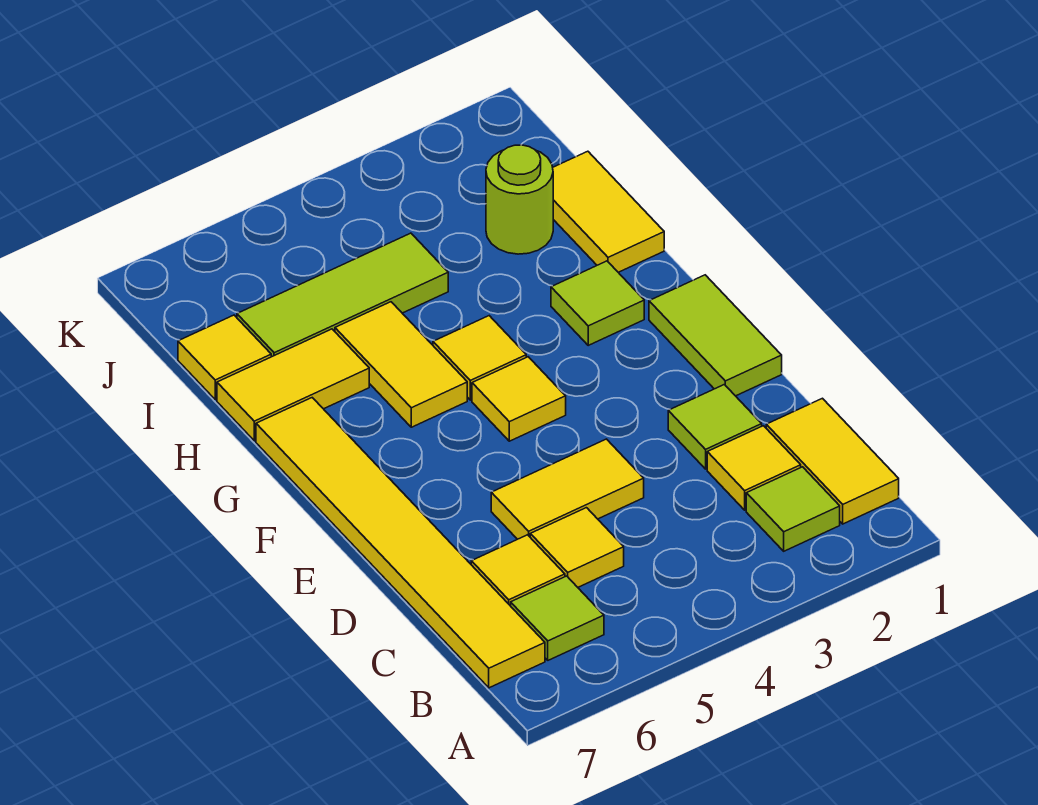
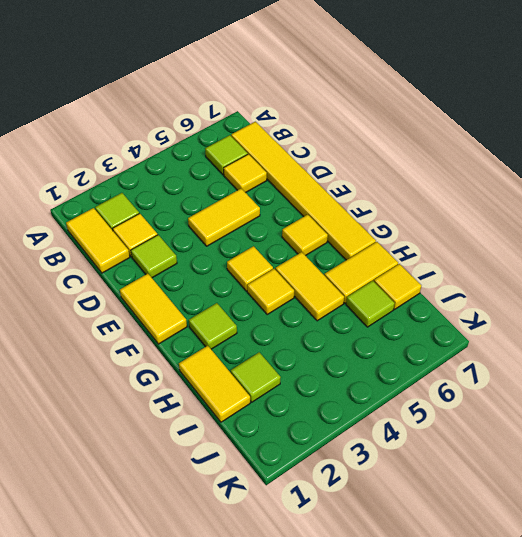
yellow 1x1 tile [530,508,624,587] -> yellow 1x1 tile moved to [282,215,328,256]
lime 1x2 tile [649,275,782,396] -> yellow 1x2 tile [120,274,187,344]
lime 1x1 round brick [486,145,553,254] -> lime 1x1 tile [231,352,281,402]
lime 1x3 tile [237,233,448,357] -> lime 1x1 tile [346,281,395,327]

